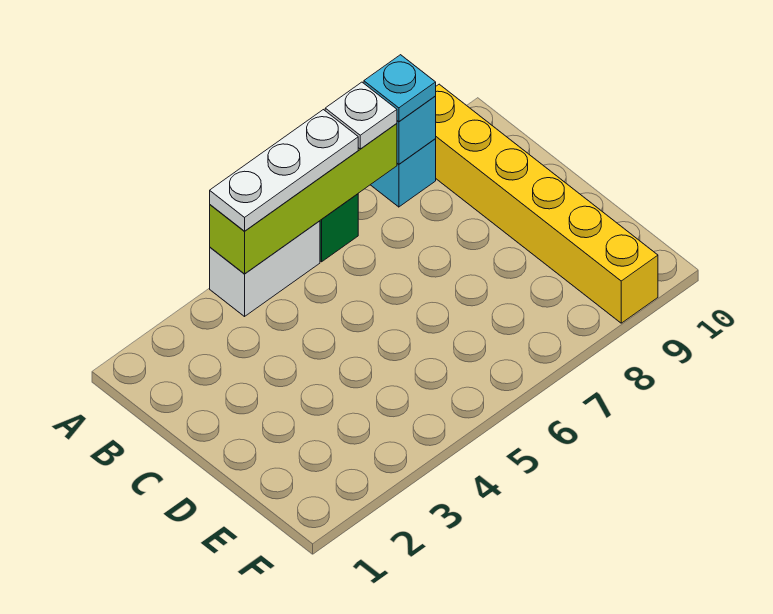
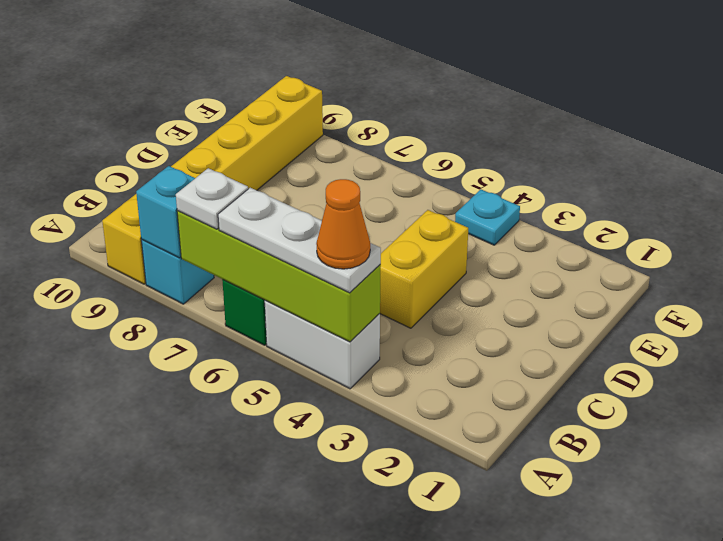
none -> orange 1x1 cone [316,179,370,269]
cyan 1x1 plate [364,55,436,122] -> cyan 1x1 plate moved to [455,189,520,245]
none -> yellow 1x2 brick [380,210,468,328]

